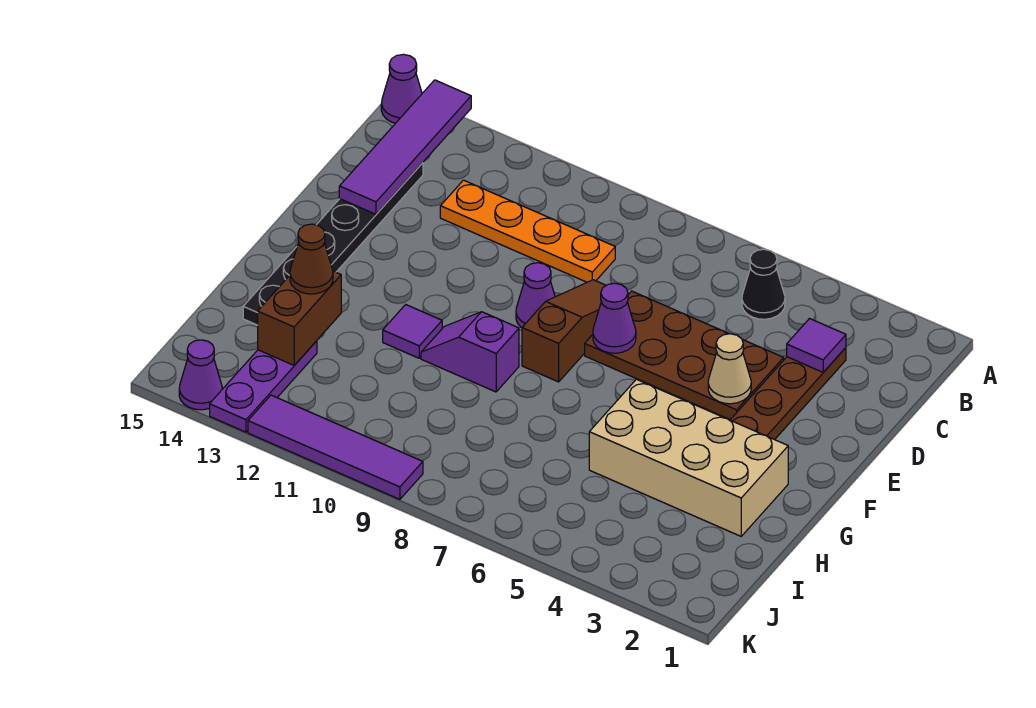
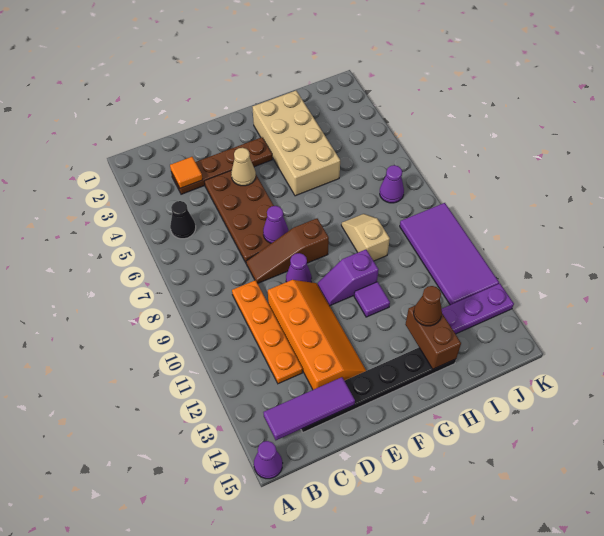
purple 1x4 tile [339,80,471,214] -> purple 1x3 tile [263,377,355,440]
purple 1x1 tile [787,319,846,372] -> orange 1x1 tile [170,157,203,188]
none -> orange 2x4 slope [268,280,366,390]
purple 1x2 slope [421,312,519,392] -> purple 1x2 slope turned to [318,250,379,306]
none -> tan 1x2 slope [341,214,390,261]
brown 1x2 brick [258,271,341,365] -> brown 1x2 brick turned to [405,306,461,369]
purple 1x4 tile [248,395,423,499] -> purple 2x4 tile [400,203,499,305]
purple 1x1 cone [179,340,222,410] -> purple 1x1 cone moved to [380,165,404,203]

